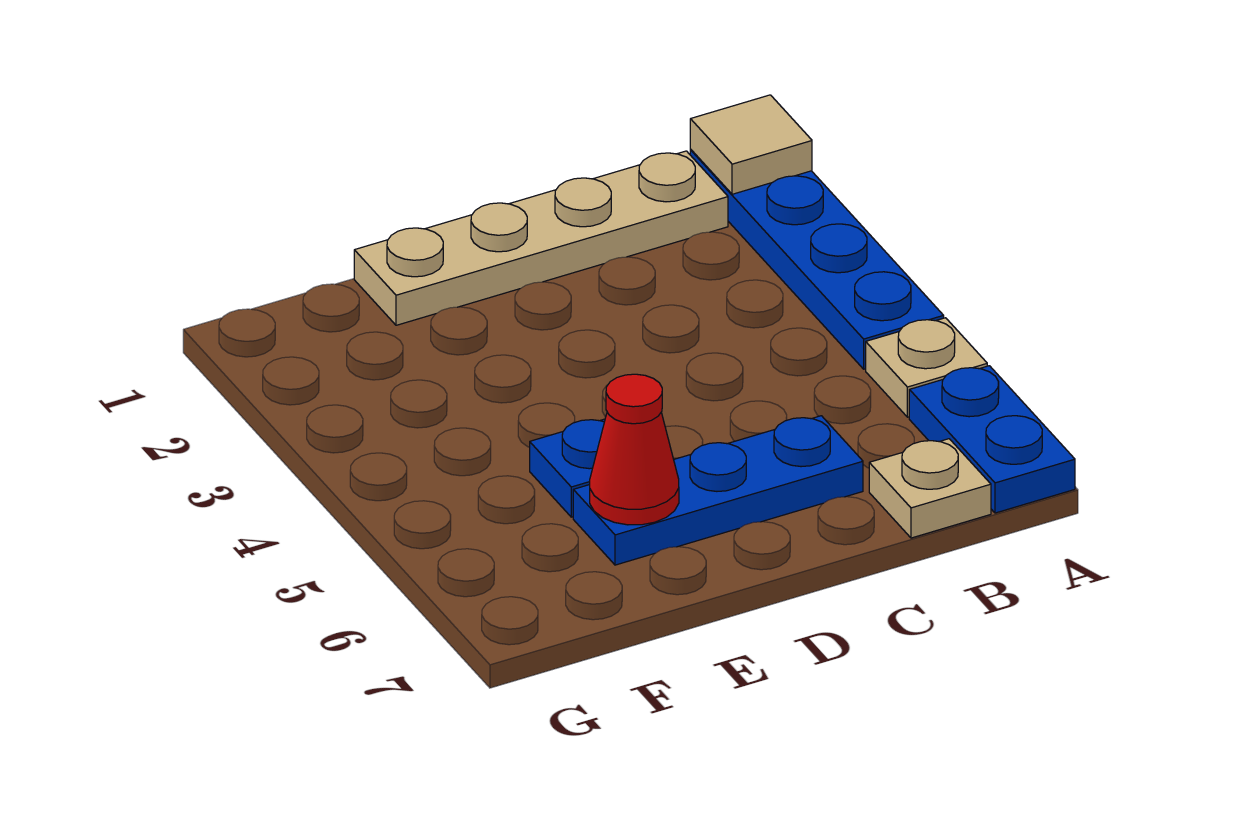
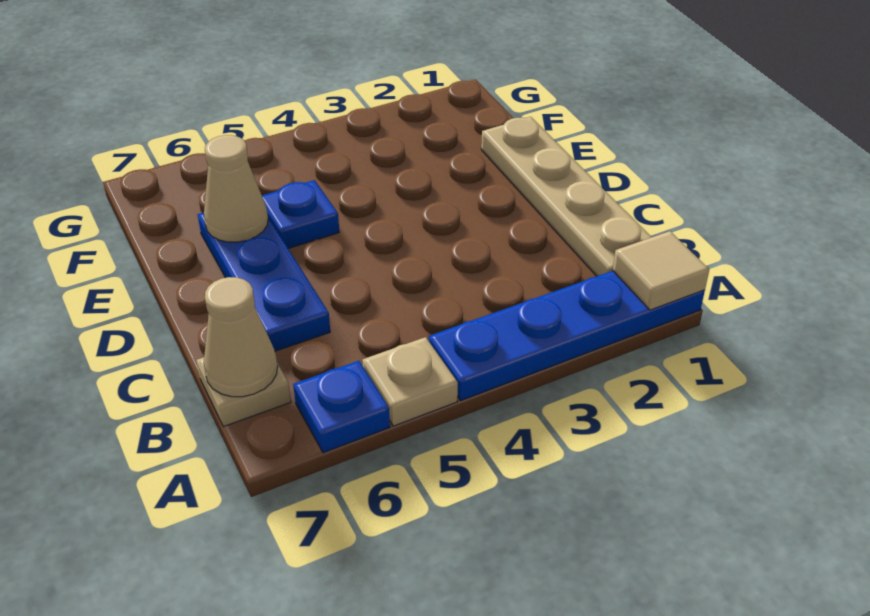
blue 1x2 plate [909,366,1075,513] -> blue 1x1 plate [293,361,390,453]
none -> tan 1x1 cone [204,277,278,397]
red 1x1 cone [590,374,679,525] -> tan 1x1 cone [204,135,268,242]

